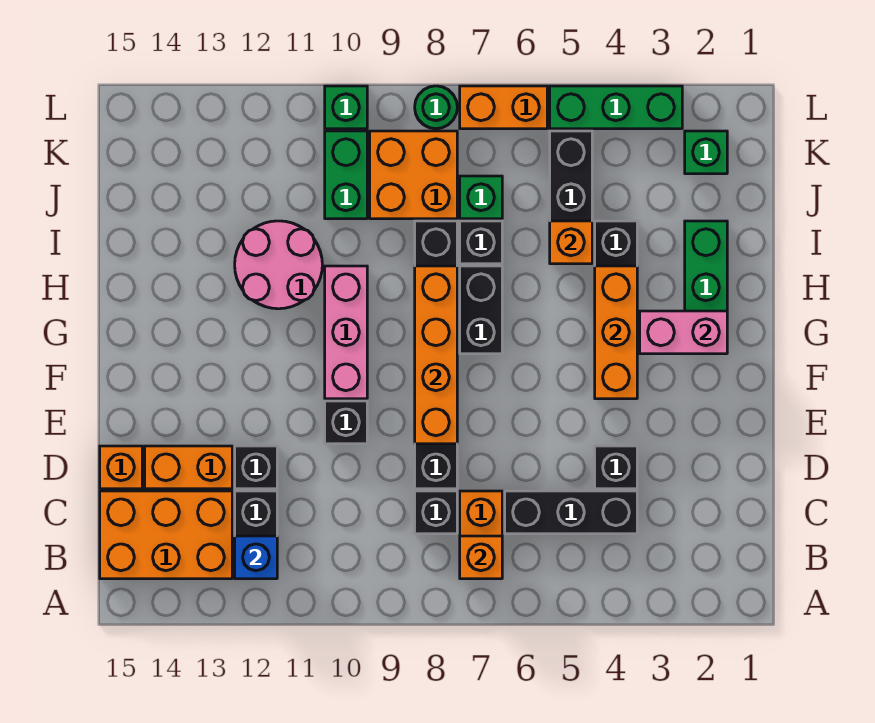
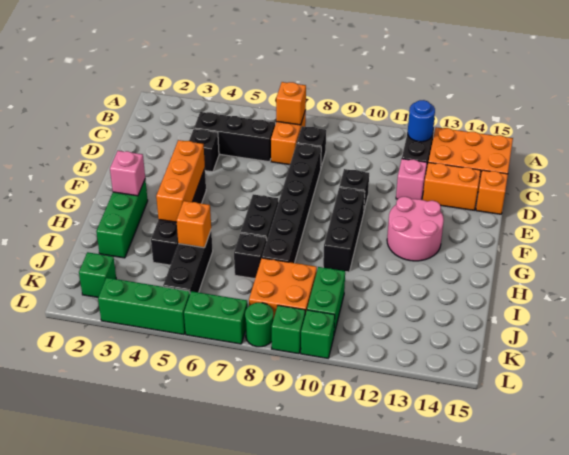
blue 1x1 brick [235,536,277,579] -> blue 1x1 round brick [408,100,435,142]
black 1x1 brick [235,446,277,489] -> pink 1x1 brick [396,159,427,200]
orange 1x4 brick [415,266,457,444] -> none
pink 1x3 brick [325,266,367,399] -> black 1x3 brick [323,188,365,272]
pink 1x2 brick [640,311,727,354] -> pink 1x1 brick [110,151,145,196]
pink 2x2 round brick [235,221,322,309] -> pink 2x2 round brick moved to [387,197,444,261]
green 1x1 brick [460,176,502,219] -> green 1x1 brick moved to [272,305,305,354]
orange 1x2 brick [460,86,547,129] -> green 1x2 brick [184,291,247,344]

